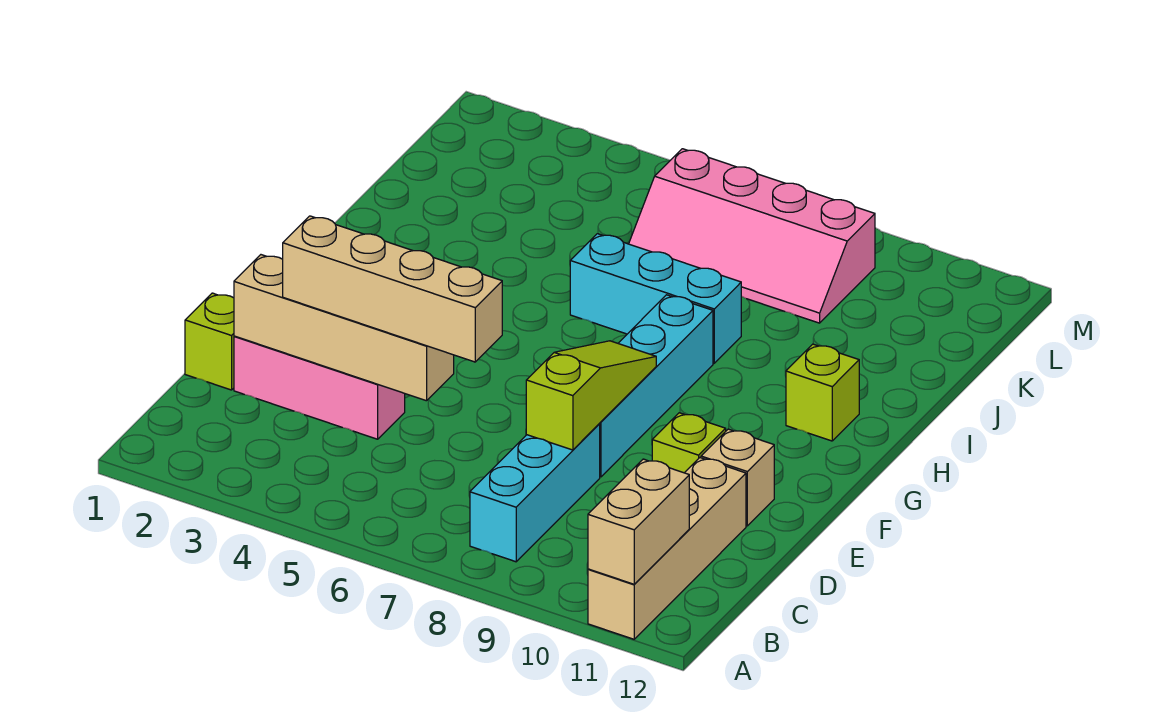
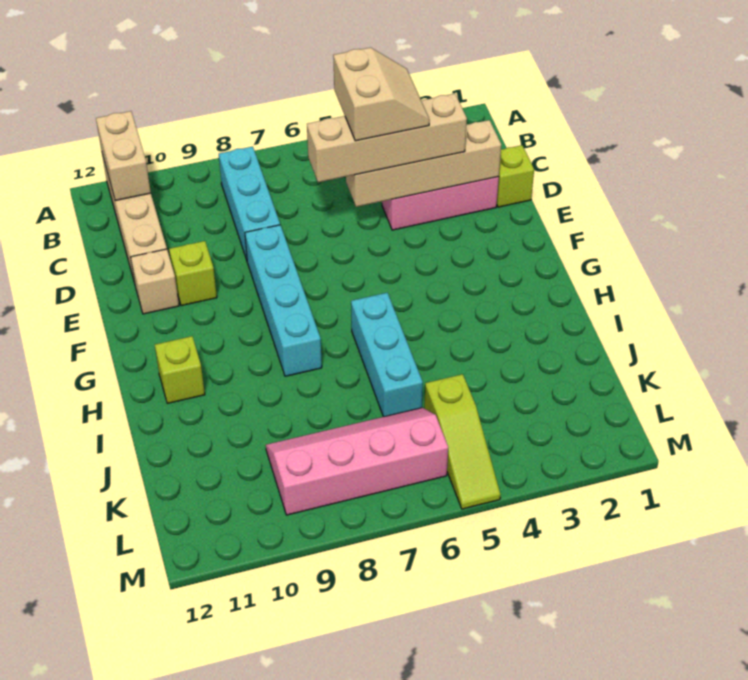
none -> tan 2x2 slope [333,48,430,141]
lime 1x3 slope [526,341,656,450] -> lime 1x3 slope moved to [424,374,501,509]
cyan 1x3 brick [570,234,741,363] -> cyan 1x3 brick turned to [351,293,423,417]

